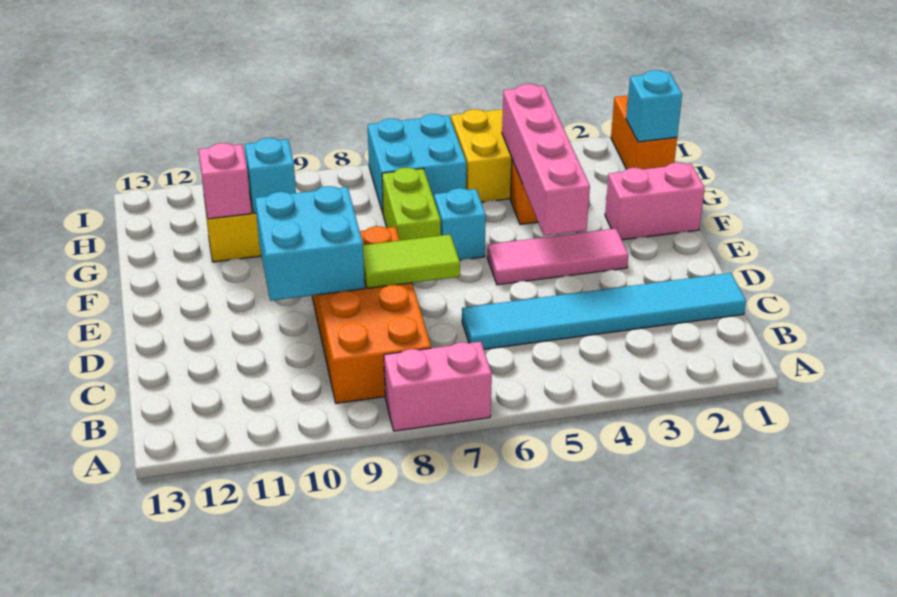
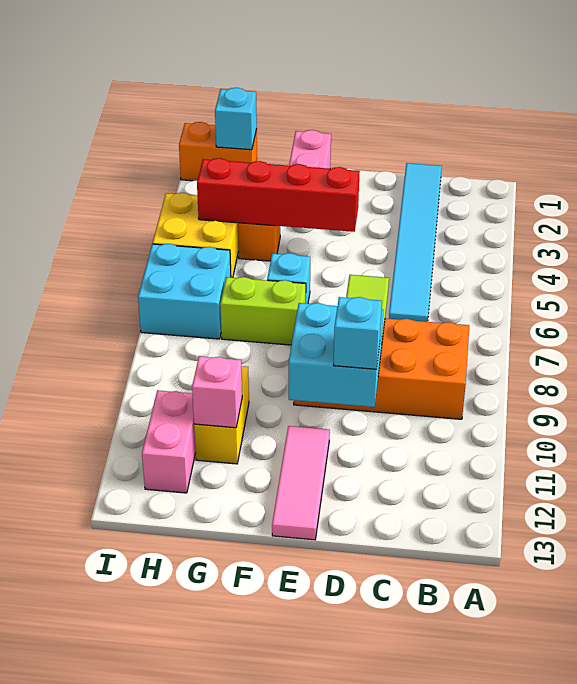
pink 1x2 brick [384,342,492,431] -> pink 1x2 brick moved to [142,390,196,493]
pink 1x3 tile [487,229,628,285] -> pink 1x3 tile moved to [272,426,330,540]
pink 1x4 brick [502,84,590,236] -> red 1x4 brick [197,158,360,232]
cyan 1x1 brick [245,138,296,213] -> cyan 1x1 brick moved to [334,297,382,369]

